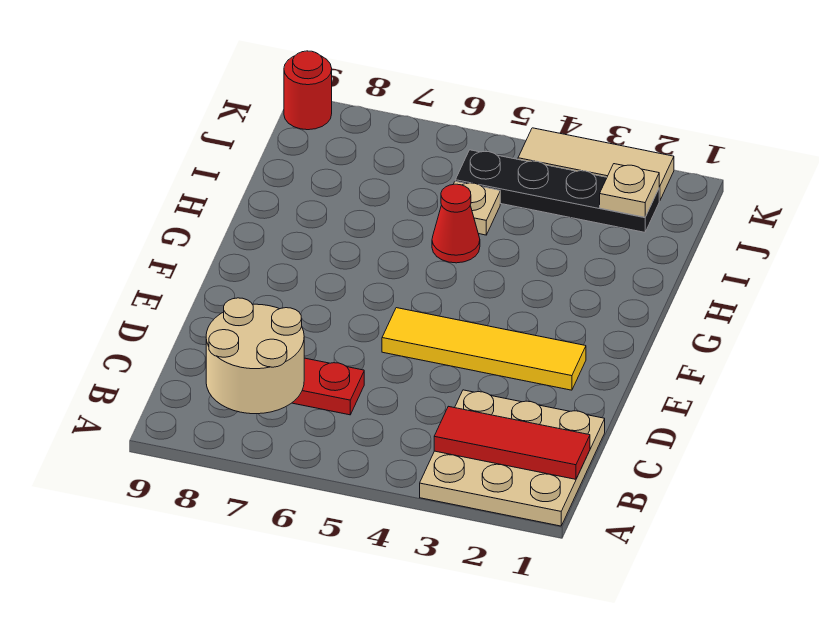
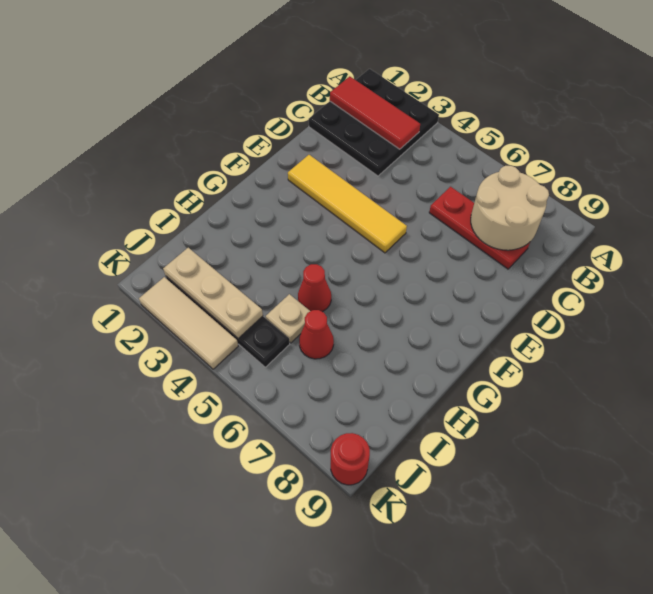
tan 3x3 plate [420,390,605,526] -> black 3x3 plate [309,69,439,176]
none -> red 1x1 cone [299,310,334,359]
tan 1x1 plate [600,164,659,217] -> tan 1x3 plate [163,248,263,339]

